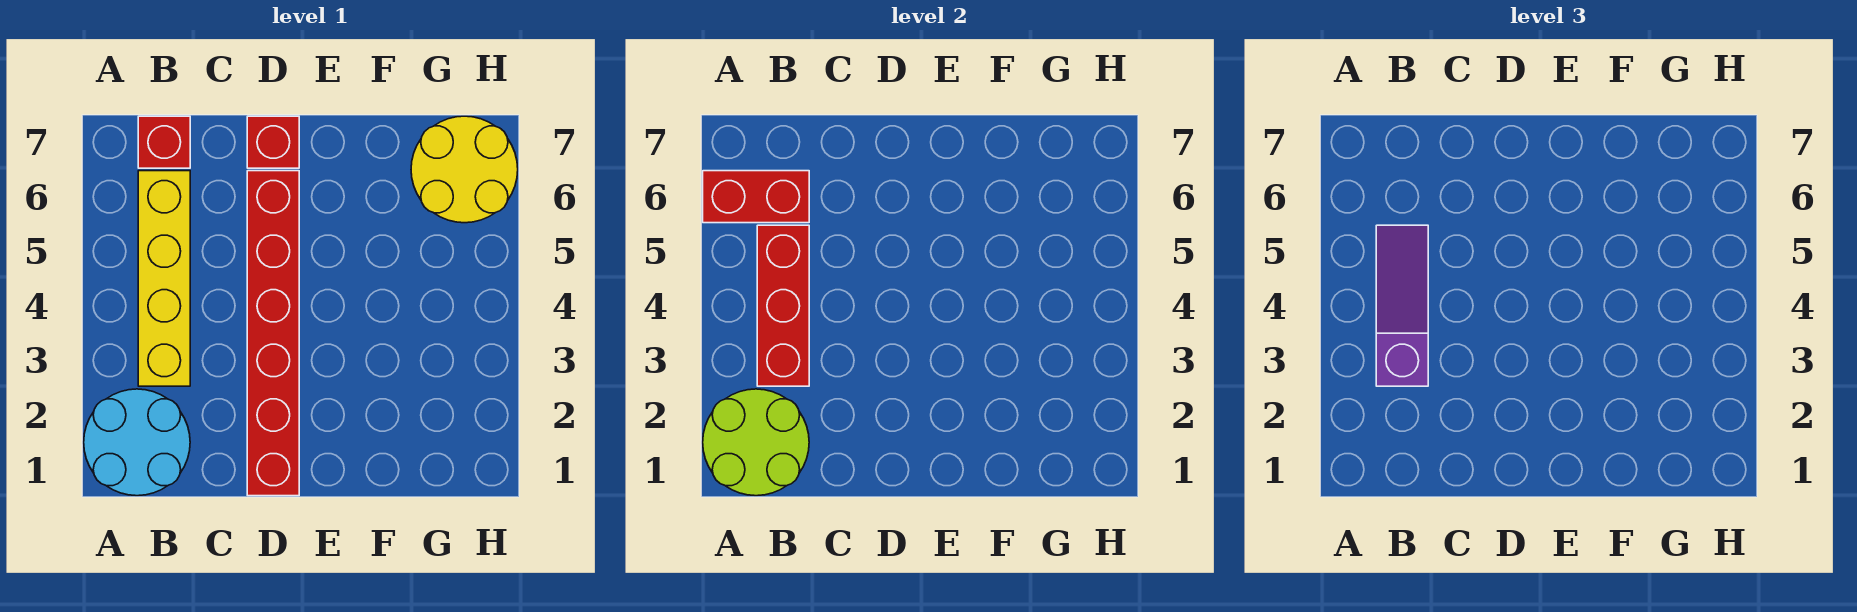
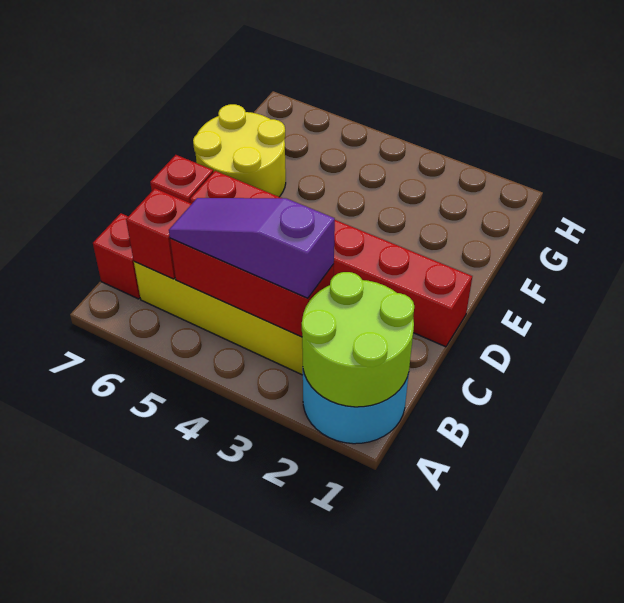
red 1x2 brick [703,171,809,223] -> red 1x1 brick [126,188,191,279]
yellow 2x2 round brick [411,116,518,223] -> yellow 2x2 round brick moved to [193,104,286,197]

